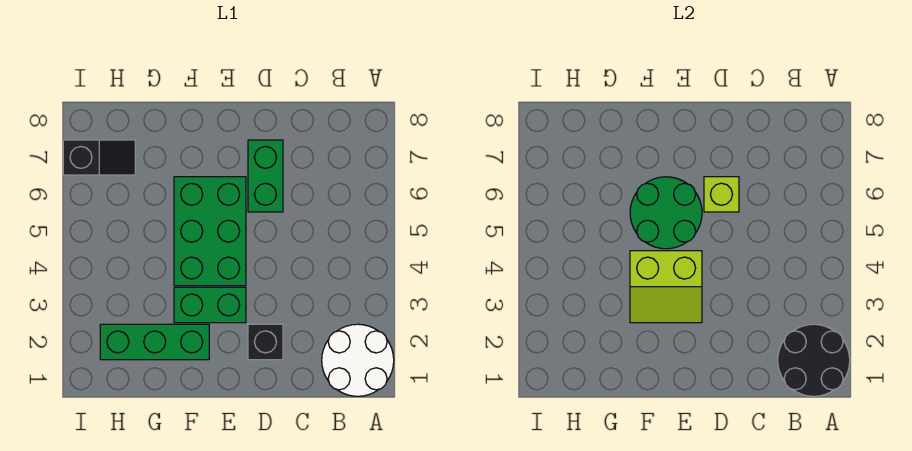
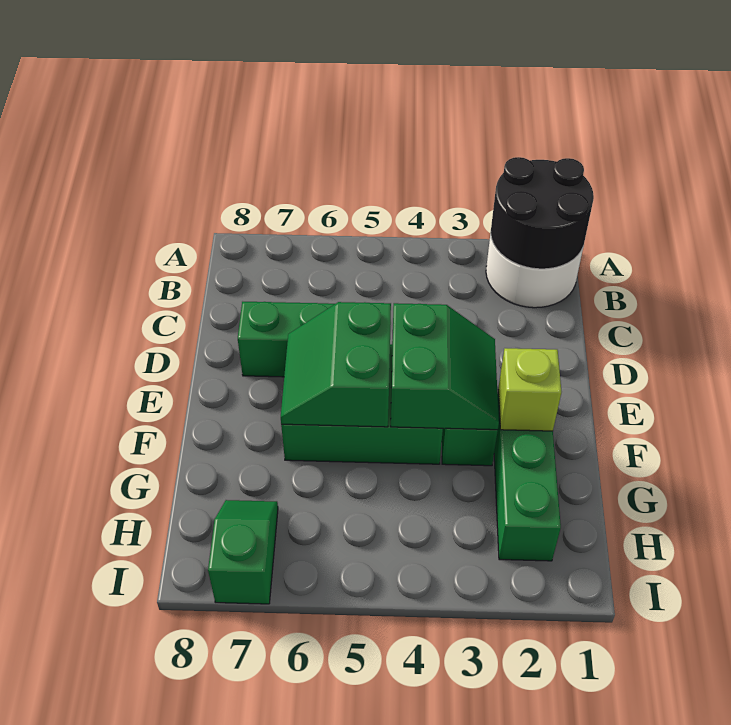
black 1x1 brick [248,324,283,360] -> none
lime 1x1 brick [704,177,739,212] -> lime 1x1 brick moved to [498,348,561,431]
lime 2x2 slope [630,251,702,323] -> green 2x2 slope [391,303,499,430]
green 2x2 round brick [630,177,702,249] -> green 2x2 slope [281,302,391,427]
black 1x2 slope [63,140,135,175] -> green 1x2 slope [208,500,278,604]

